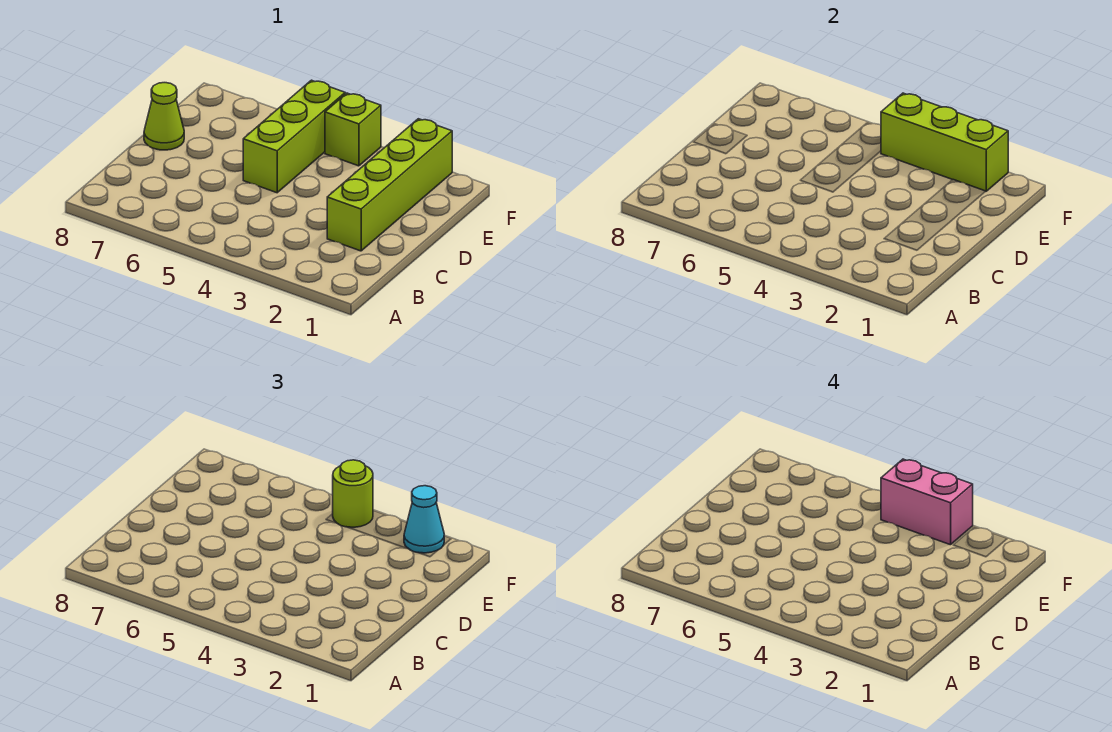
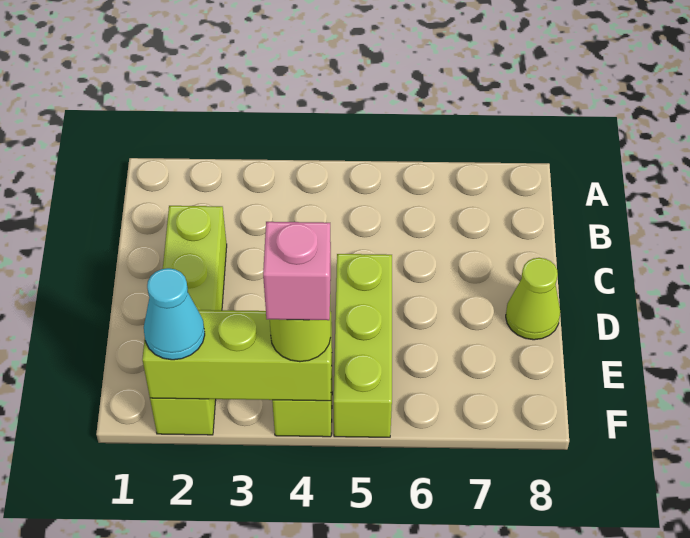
pink 1x2 brick [881,459,973,545] -> pink 1x1 brick [263,222,331,320]

